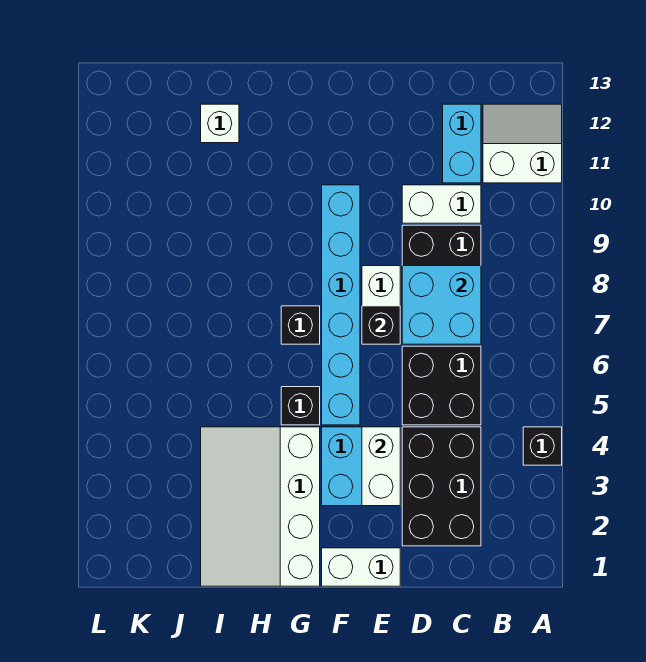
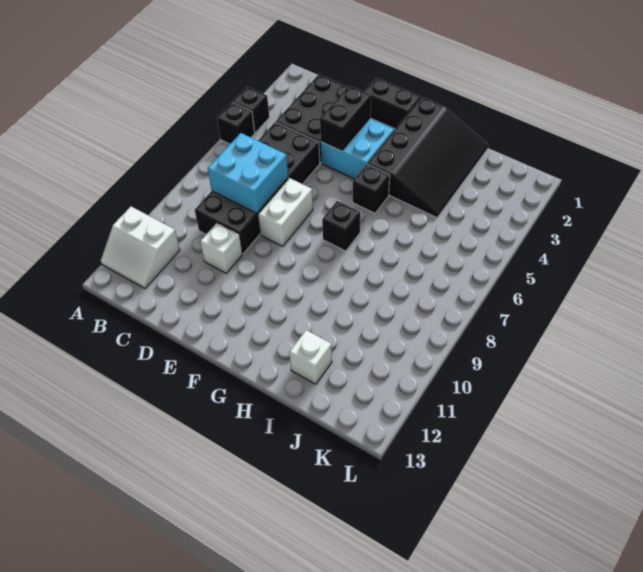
white 1x2 brick [402,185,481,223] -> white 1x1 brick [200,223,242,273]
cyan 1x2 brick [443,104,481,183] -> none
white 1x2 brick [322,548,400,586] -> black 1x2 brick [364,78,420,129]
white 1x2 brick [362,427,400,506] -> black 1x2 brick [320,86,371,152]
black 1x1 brick [362,306,400,344] -> black 1x1 brick moved to [217,102,255,144]
cyan 1x6 brick [322,185,360,425] -> none
white 3x4 slope [201,427,320,586] -> black 3x4 slope [368,97,488,218]

